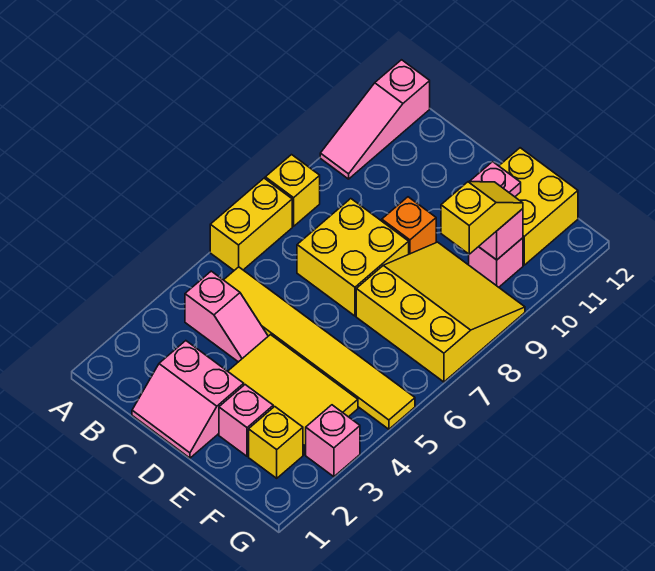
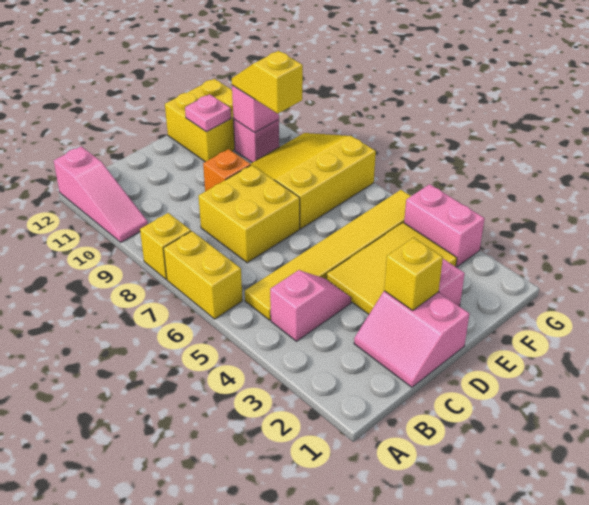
pink 2x2 slope [132,341,244,458] -> pink 2x2 slope turned to [354,291,470,387]
yellow 1x1 brick [249,407,303,478] -> yellow 1x1 brick moved to [384,238,443,310]
pink 1x1 brick [306,405,360,477] -> pink 1x2 brick [404,184,485,267]

